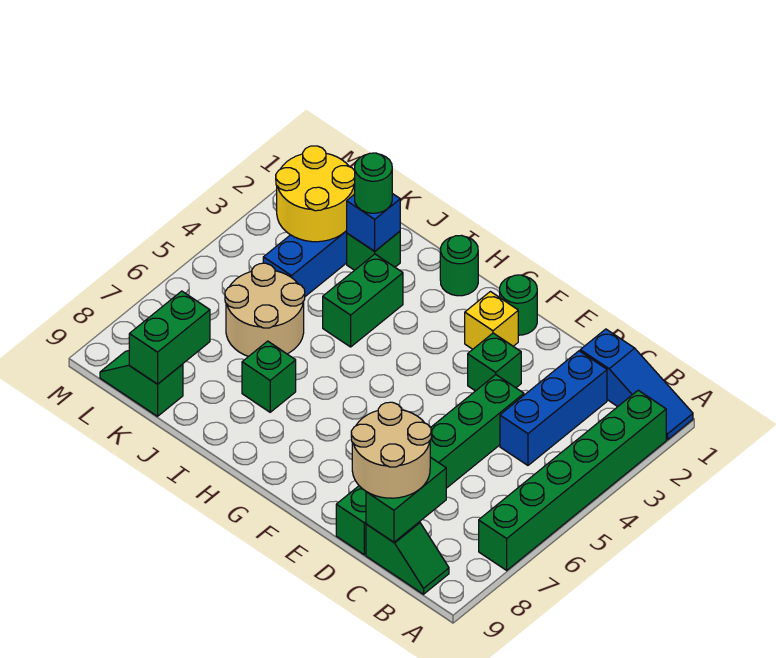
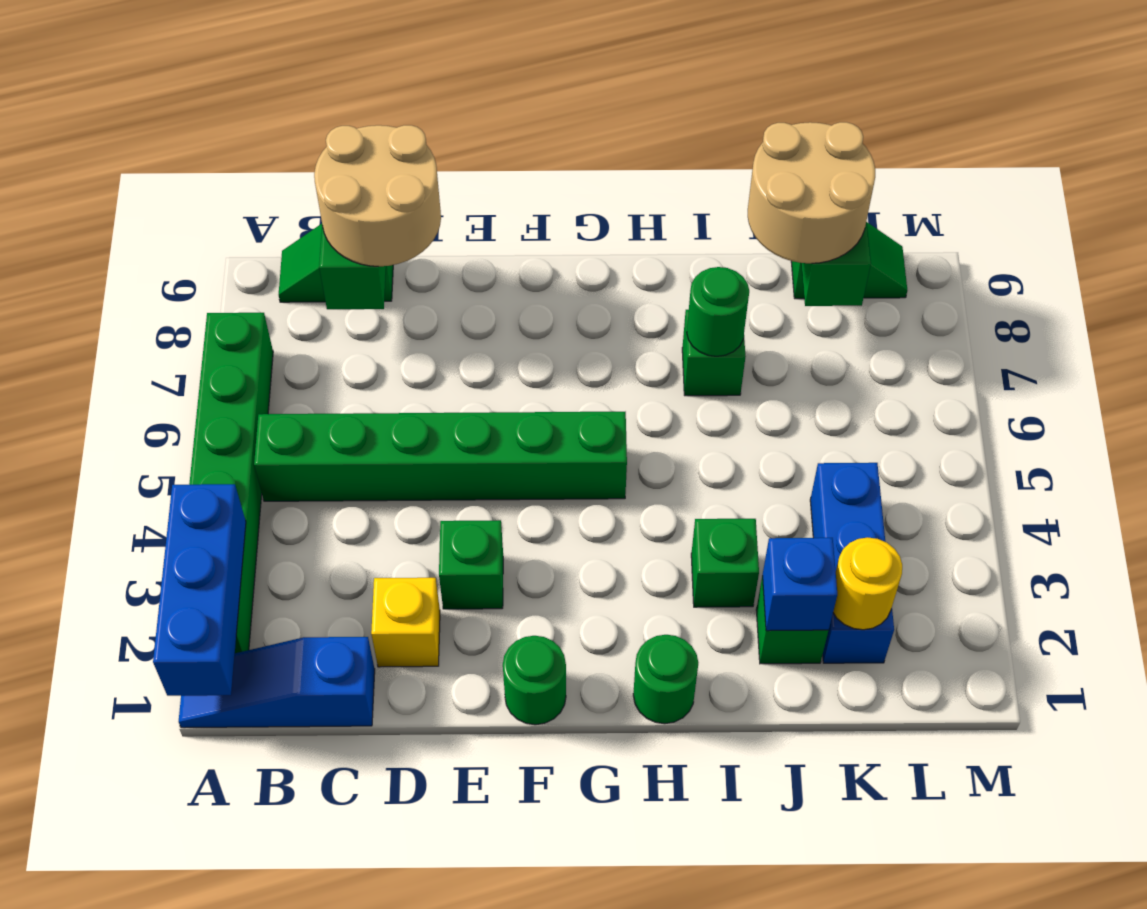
blue 1x3 brick [500,351,607,465] -> blue 1x3 brick moved to [153,484,246,696]
green 1x6 brick [336,375,524,555] -> green 1x6 brick turned to [254,412,627,501]
yellow 1x1 brick [465,292,518,349] -> yellow 1x1 brick moved to [371,578,440,667]
green 1x2 brick [323,254,403,347] -> green 1x1 brick [691,519,759,607]
green 1x1 round brick [355,153,392,213] -> green 1x1 round brick moved to [687,267,749,356]
tan 2x2 round brick [225,263,305,357] -> tan 2x2 round brick moved to [748,122,875,263]
yellow 2x2 round brick [276,146,355,242] -> yellow 1x1 round brick [833,537,902,630]

